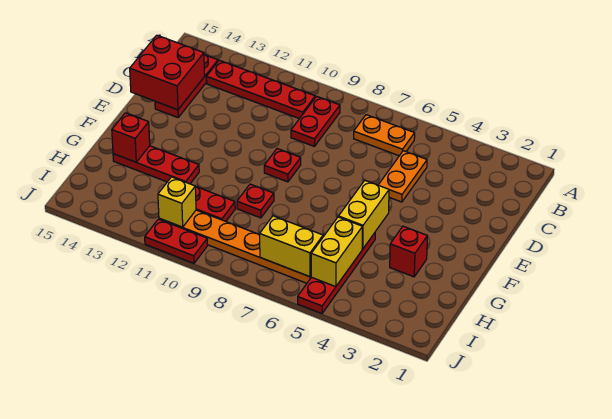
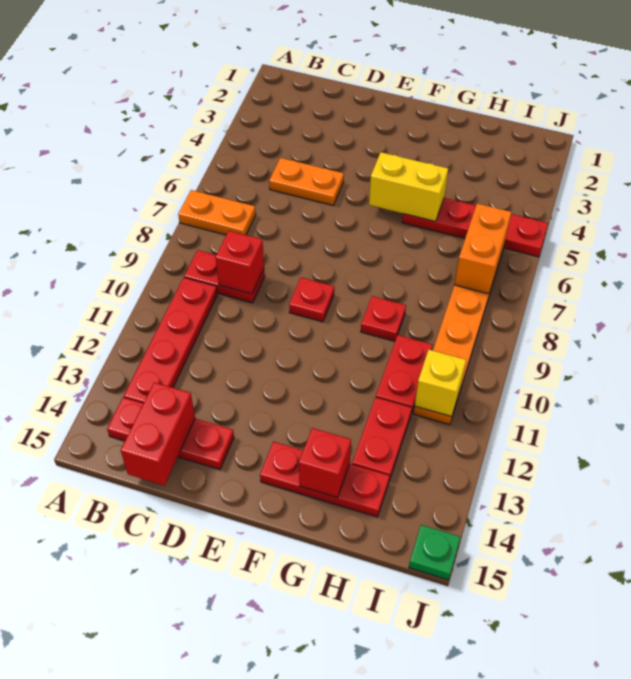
orange 1x2 plate [354,115,415,156] -> orange 1x2 plate turned to [178,190,256,235]
red 2x2 brick [130,35,205,110] -> red 1x2 brick [121,382,195,485]
red 1x1 brick [390,226,427,277] -> red 1x1 brick moved to [216,231,264,294]
red 1x3 plate [113,146,199,184] -> red 1x3 plate turned to [260,442,390,517]
yellow 1x2 brick [311,217,363,287] -> none
yellow 1x2 brick [260,216,323,277] -> orange 1x2 brick [454,203,511,294]
red 1x2 plate [145,219,207,263] -> red 1x2 plate moved to [352,397,412,481]
none -> green 1x1 plate [409,525,461,580]

